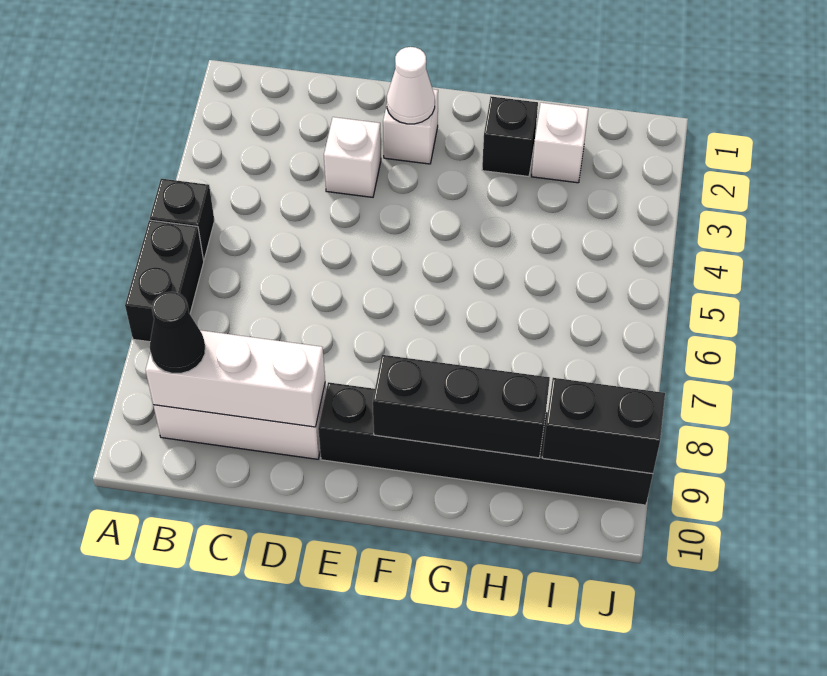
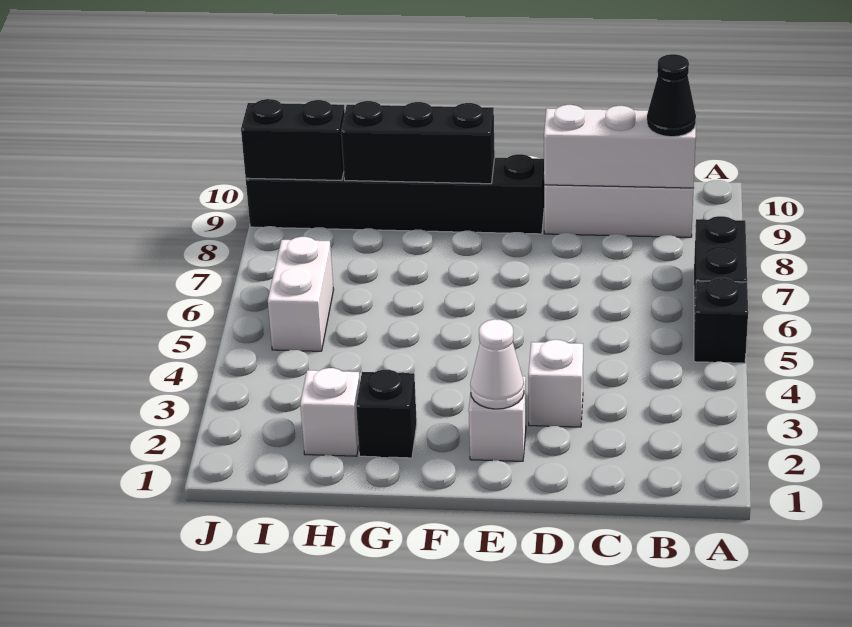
none -> white 1x2 brick [268,237,334,351]

